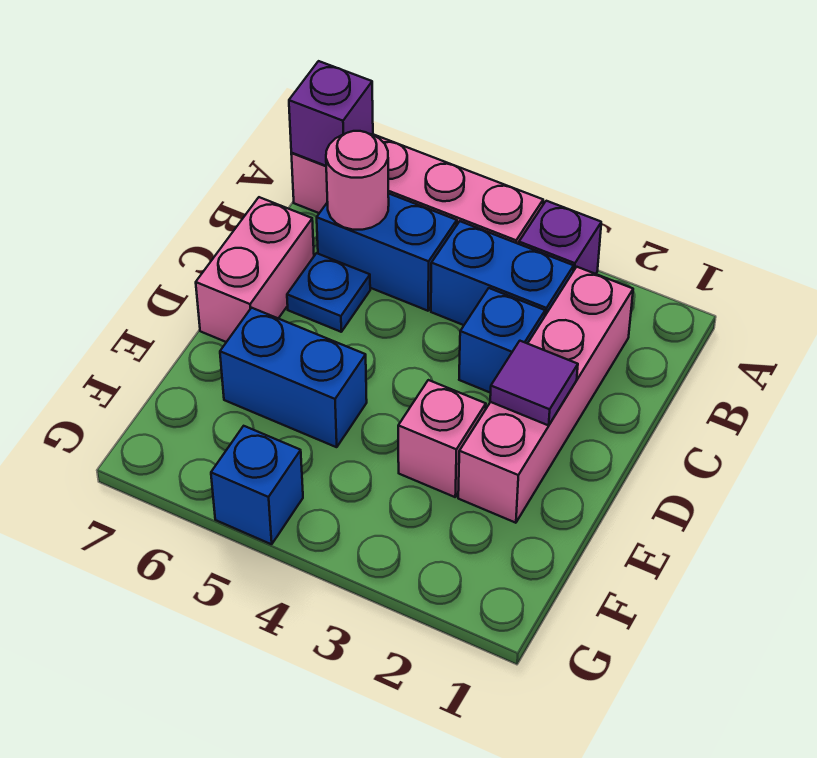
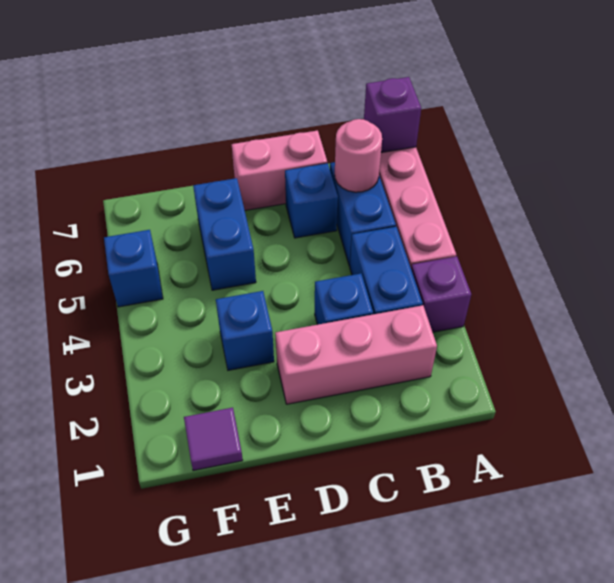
pink 1x4 brick [458,267,633,523] -> pink 1x3 brick [275,305,437,404]
blue 1x1 plate [287,253,370,332] -> blue 1x1 brick [285,163,338,238]
purple 1x1 tile [490,341,578,425] -> purple 1x1 tile moved to [184,408,243,471]
pink 1x1 brick [398,380,486,497] -> blue 1x1 brick [216,291,274,370]

